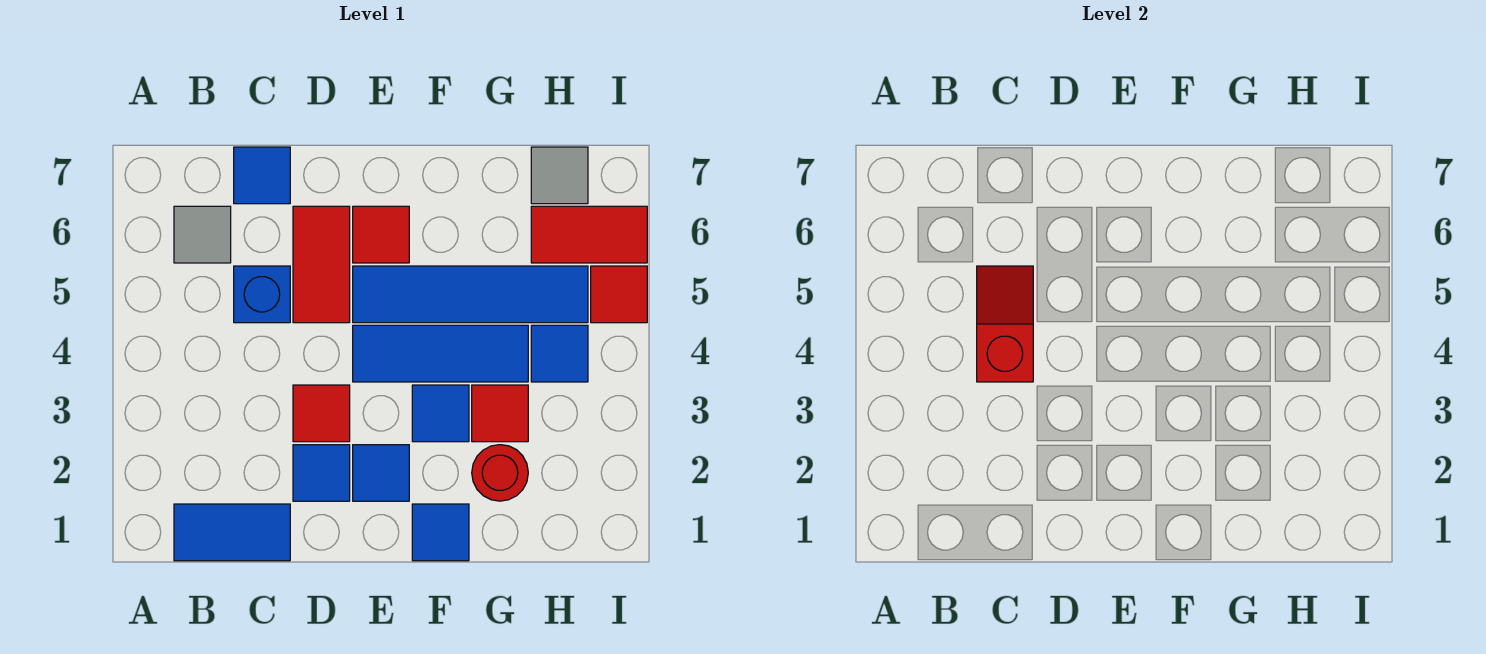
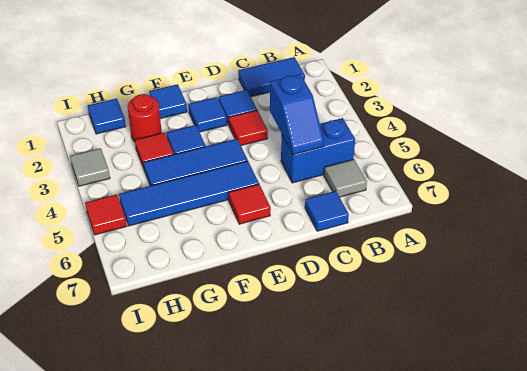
red 1x2 slope [977,266,1033,382] -> blue 1x2 slope [270,74,324,155]
blue 1x1 brick [234,266,290,323] -> blue 1x2 brick [281,118,355,183]
red 1x2 tile [293,206,350,323] -> none
blue 1x1 tile [531,325,588,382] -> blue 1x1 tile moved to [88,99,126,134]
red 1x2 tile [531,206,647,263] -> none
grey 1x1 tile [531,147,588,204] -> grey 1x1 tile moved to [70,148,110,186]

